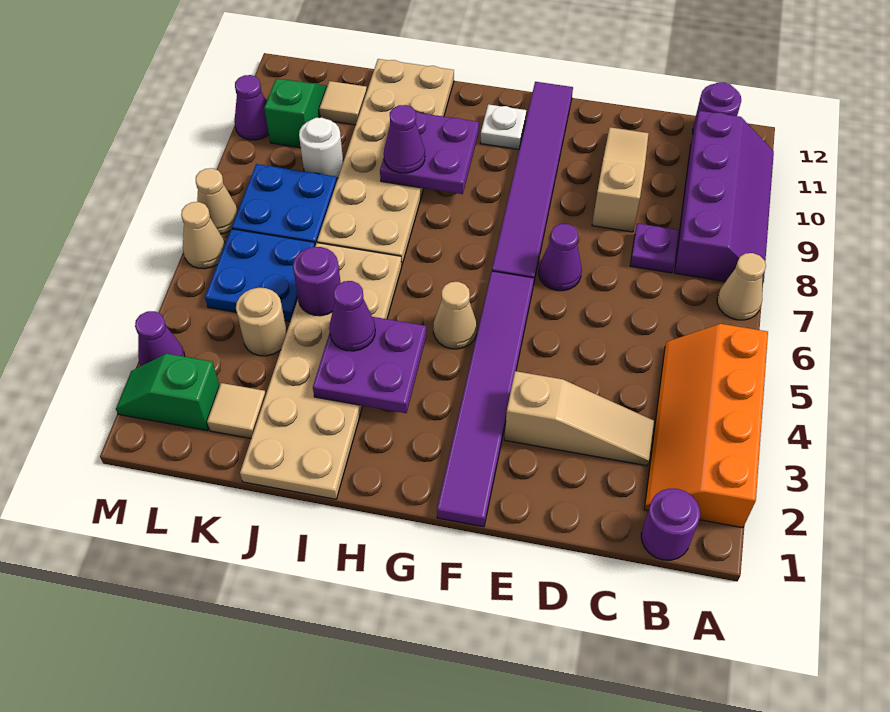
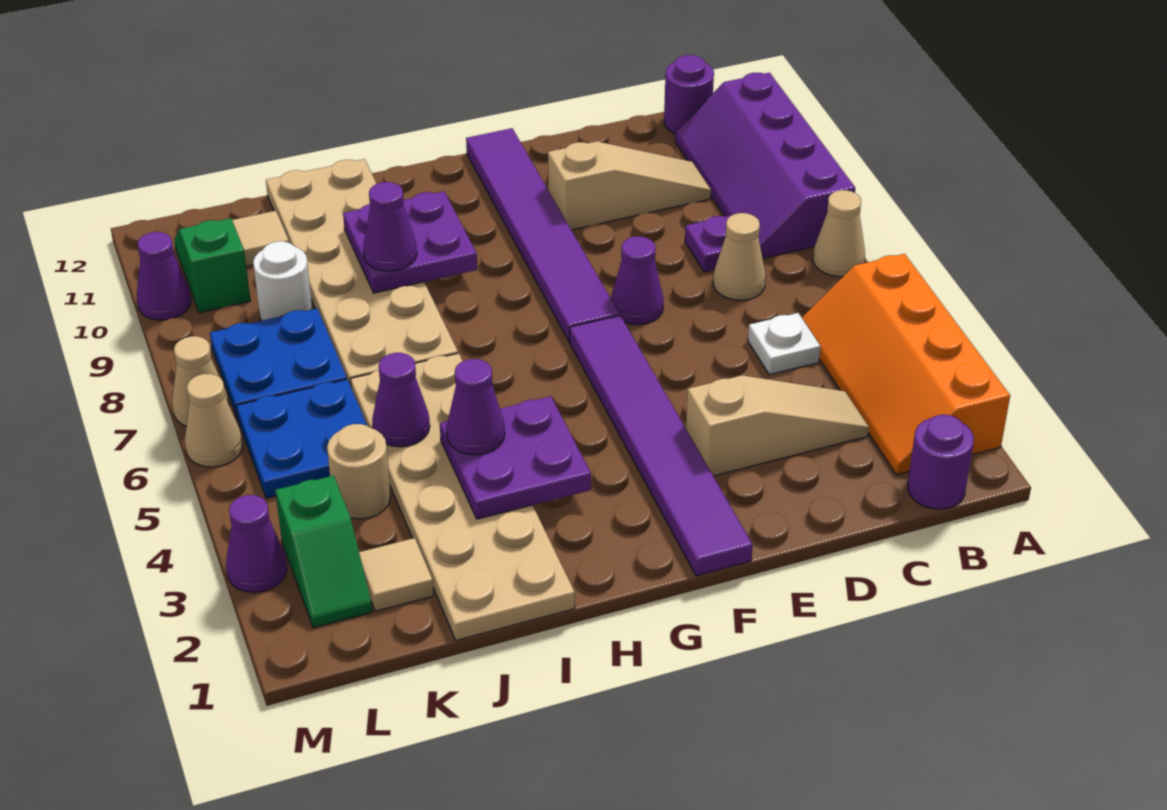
purple 2x4 slope [674,111,774,285] -> purple 2x4 slope turned to [675,73,855,258]
tan 1x3 slope [592,127,649,232] -> tan 1x3 slope turned to [548,141,711,230]
tan 1x1 cone [433,282,477,349] -> tan 1x1 cone moved to [713,213,766,300]
white 1x1 plate [480,104,526,149] -> white 1x1 plate moved to [748,313,821,375]
purple 1x1 round brick [293,247,341,316] -> purple 1x1 cone [372,353,430,447]
green 1x2 slope [116,354,220,431] -> green 1x2 slope turned to [275,476,372,628]

